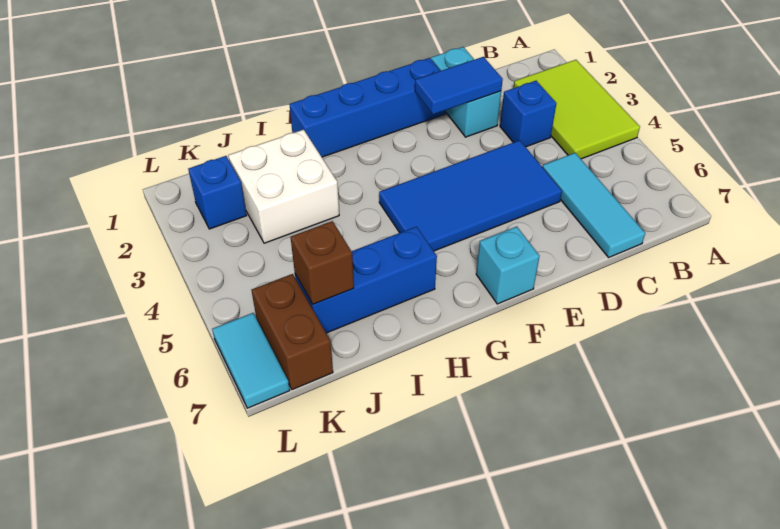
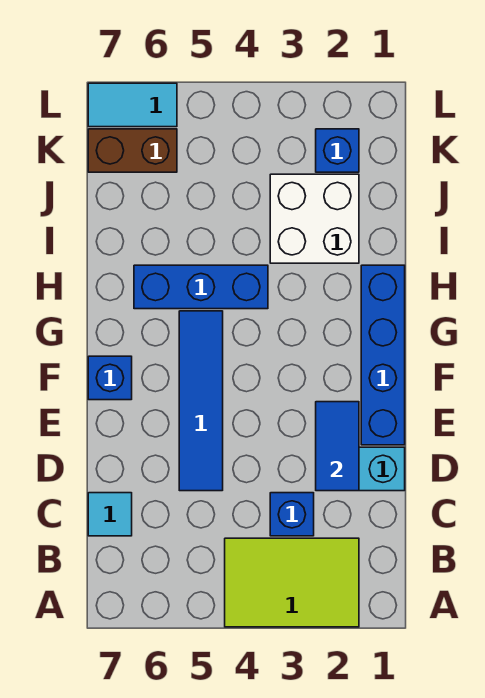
cyan 1x3 tile [542,153,645,257] -> cyan 1x1 tile [88,493,132,536]
blue 2x4 tile [379,140,562,251] -> blue 1x4 tile [179,311,223,491]
cyan 1x1 brick [476,226,539,304] -> blue 1x1 brick [88,356,132,400]
blue 1x3 brick [295,227,437,333] -> blue 1x3 brick turned to [134,265,268,309]
brown 1x1 brick [291,221,354,304] -> none

